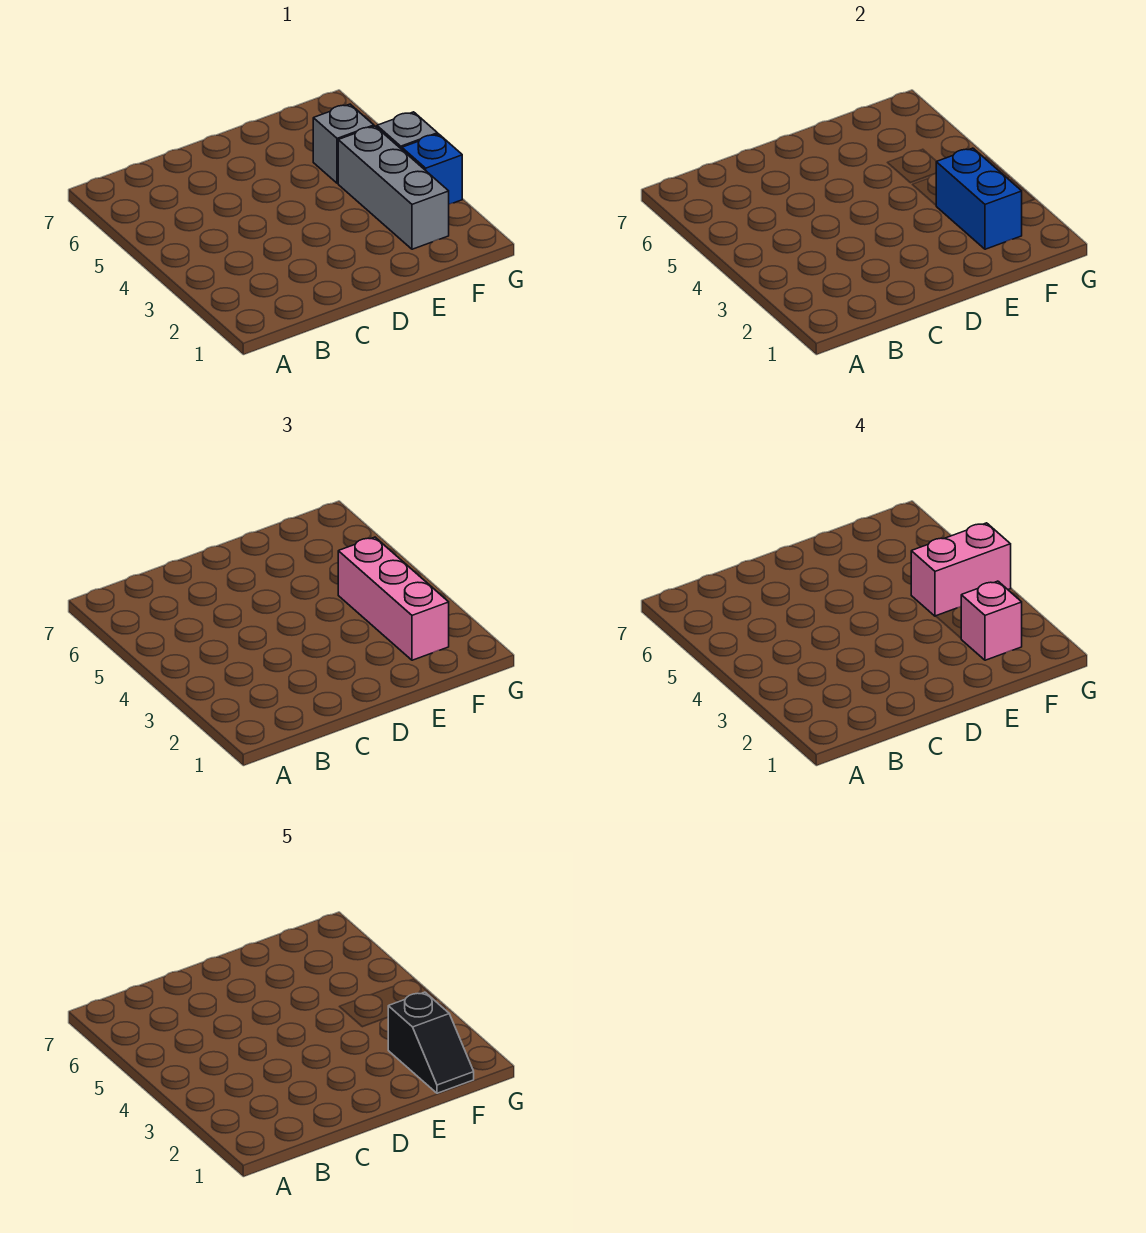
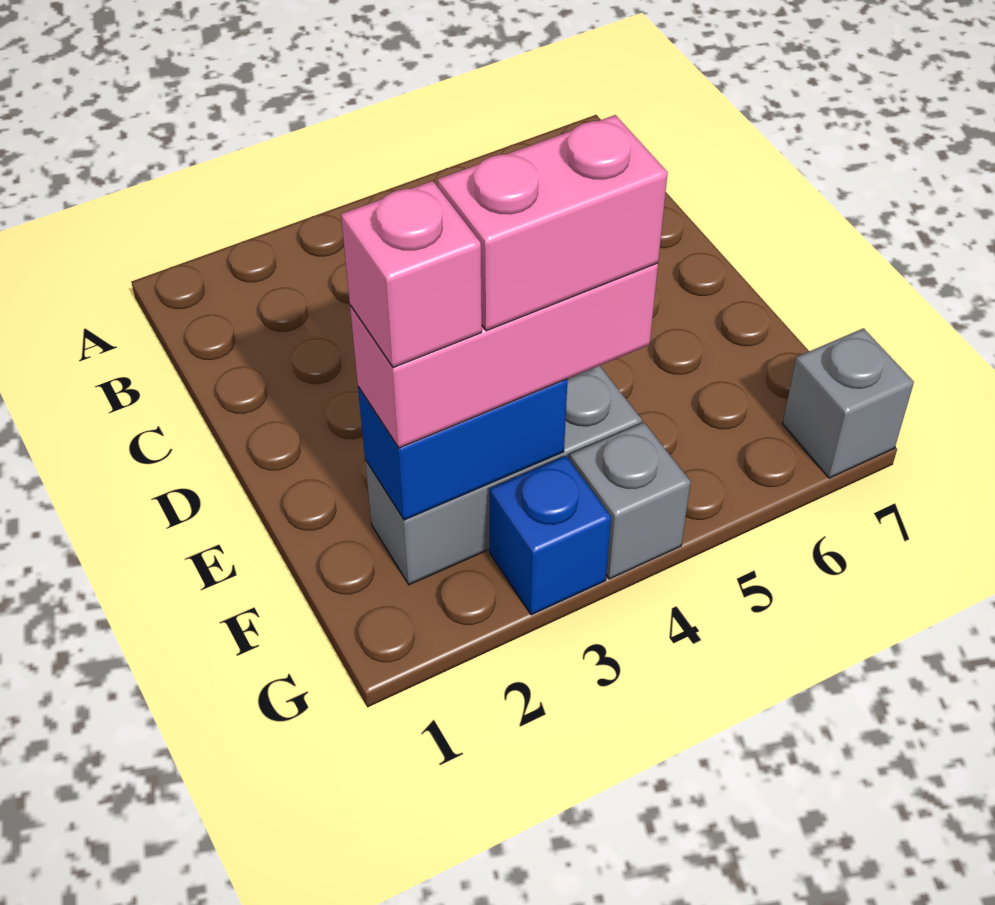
black 1x2 slope [388,992,474,1093] -> none
pink 1x2 brick [911,523,1011,616] -> pink 1x2 brick turned to [437,115,668,331]
grey 1x1 brick [313,104,374,183] -> grey 1x1 brick moved to [783,328,914,478]

